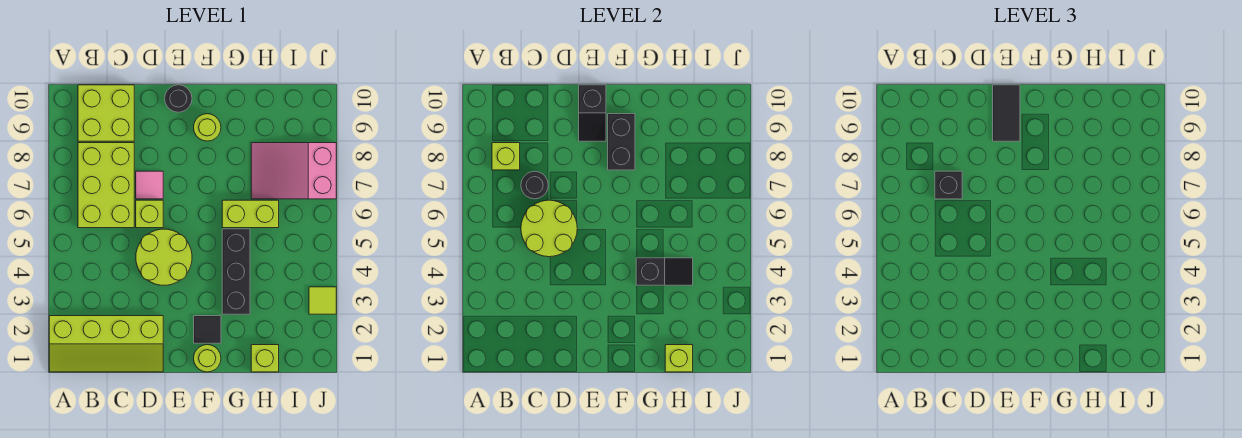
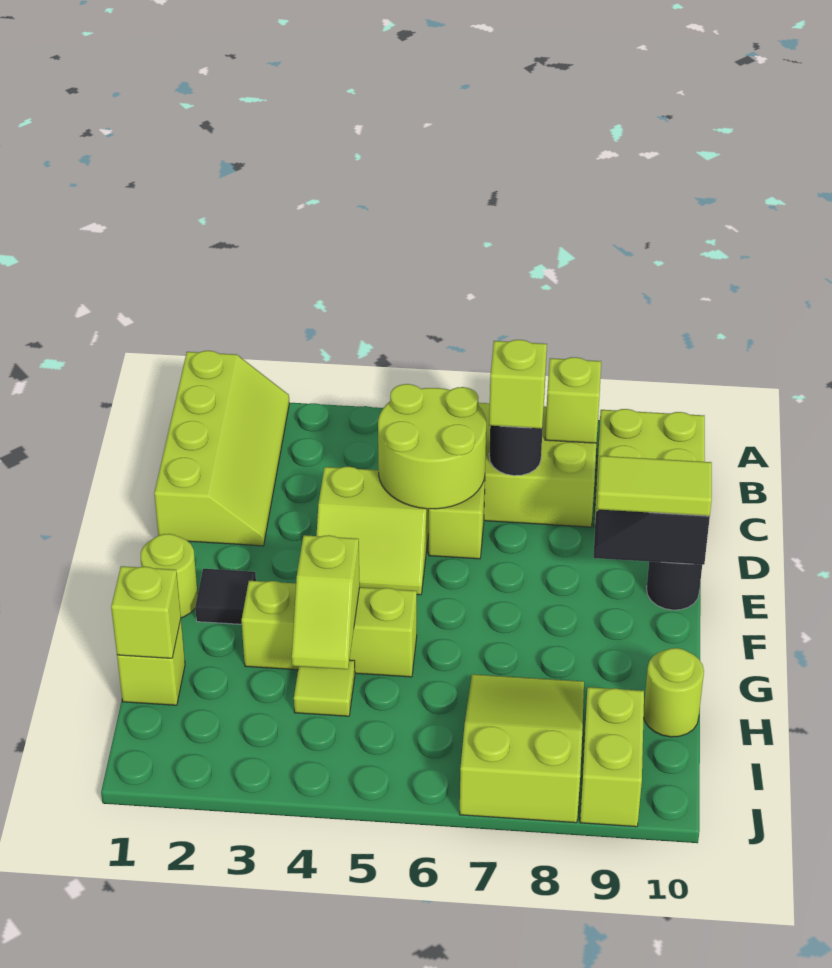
lime 2x4 slope [49,316,163,372] -> lime 2x4 slope turned to [154,351,289,546]
black 1x1 brick [935,171,962,199] -> lime 1x1 brick [489,340,547,429]
lime 2x2 round brick [136,229,192,285] -> lime 2x2 slope [316,467,429,595]
pink 1x1 tile [136,171,163,199] -> none
black 1x2 tile [993,85,1020,141] -> lime 1x2 tile [597,456,712,516]
black 1x2 brick [608,114,635,170] -> none
lime 1x1 round brick [194,114,221,141] -> lime 1x1 round brick moved to [644,648,704,737]
black 1x3 brick [222,229,250,314] -> lime 1x3 brick [242,581,417,677]
black 1x2 slope [636,258,693,285] -> lime 1x2 slope [292,535,360,669]
lime 1x2 brick [222,200,279,228] -> lime 1x2 brick moved to [580,687,644,827]
pink 2x3 slope [251,143,336,199] -> lime 2x3 slope [460,674,584,823]
lime 1x1 tile [309,287,336,314] -> lime 1x1 tile moved to [294,660,355,716]

